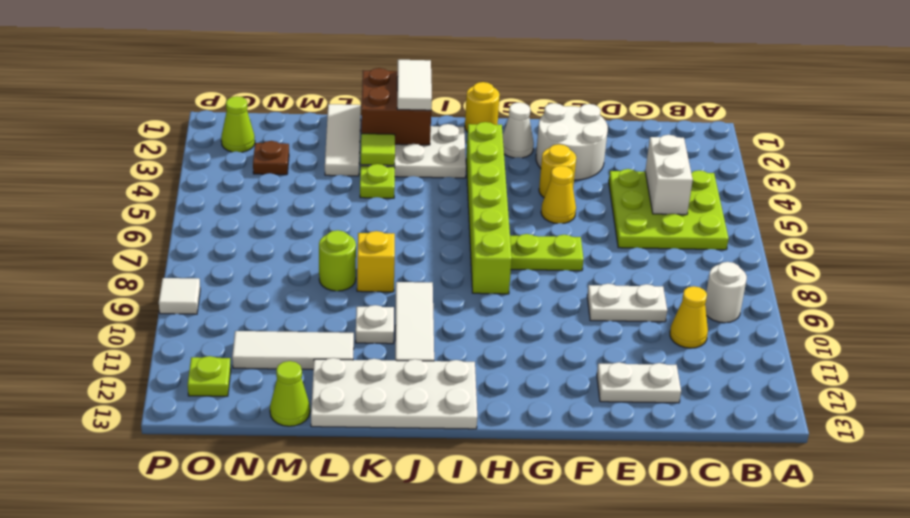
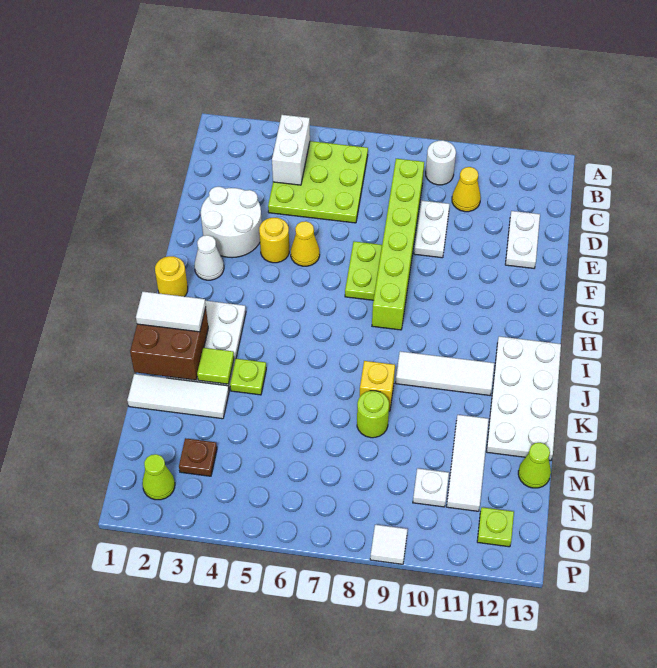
white 1x2 brick [645,135,693,215] -> white 1x2 brick turned to [272,115,310,185]
lime 1x6 brick [466,122,512,294] -> lime 1x6 brick turned to [372,159,424,330]
white 1x1 plate [356,305,394,344] -> white 1x1 plate moved to [413,468,449,507]

